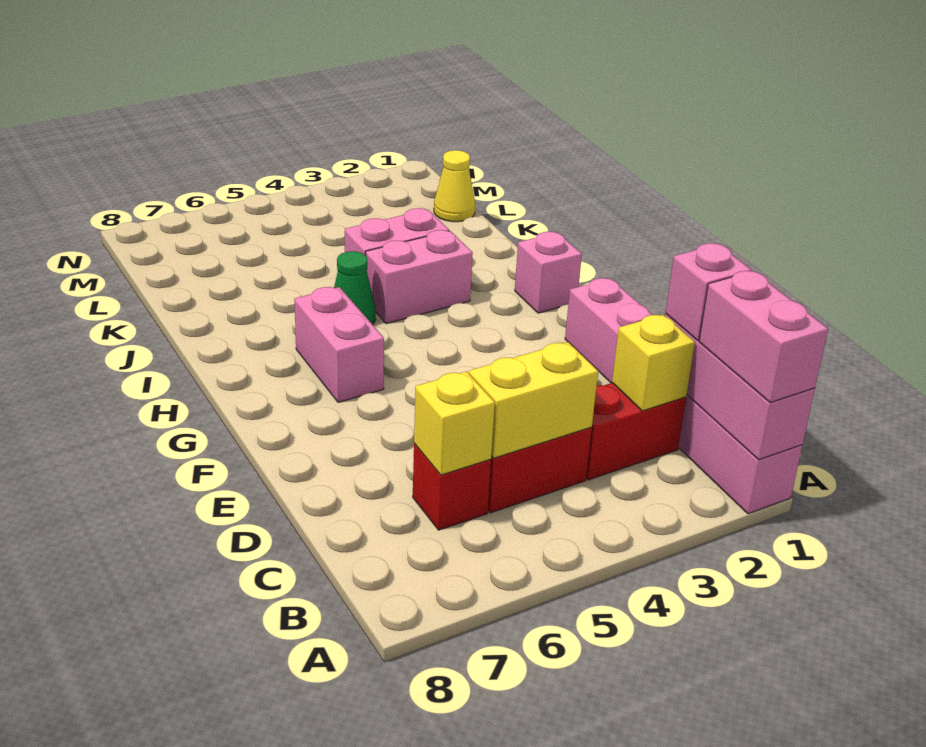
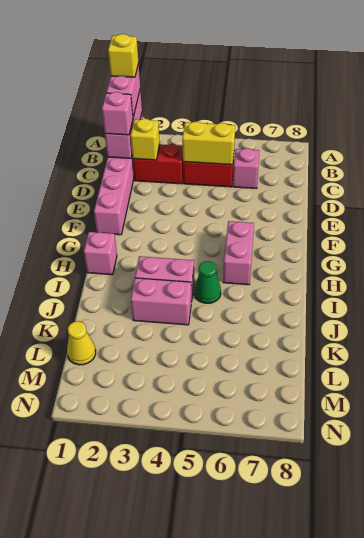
red 1x1 brick [413,444,491,530] -> pink 1x1 brick [233,148,259,189]
yellow 1x1 brick [414,371,495,475] -> yellow 1x1 brick moved to [108,34,139,77]

